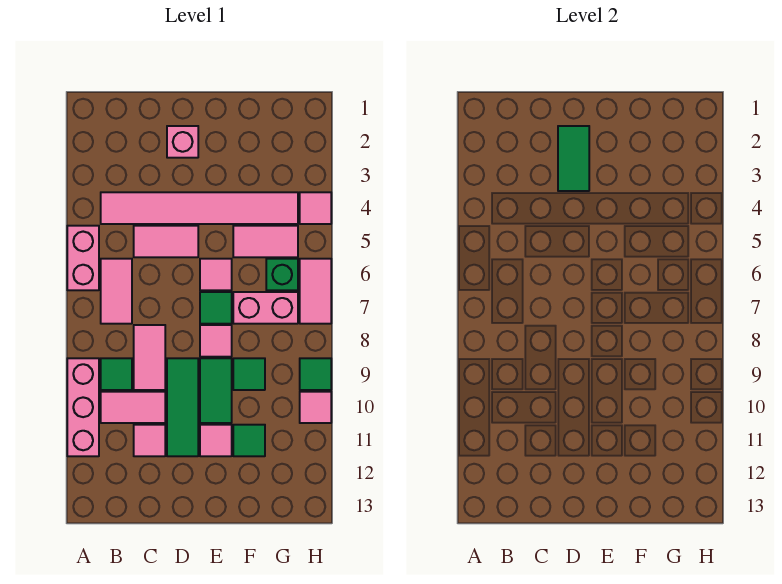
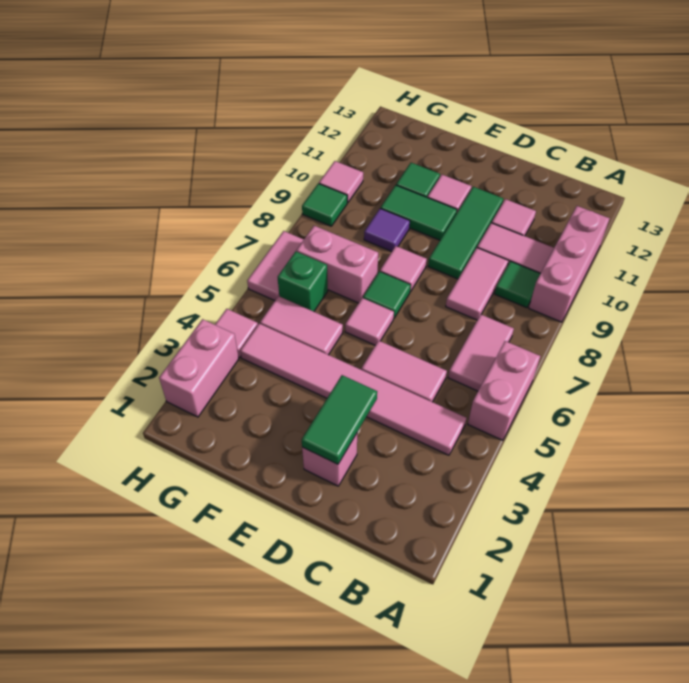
green 1x2 tile [200,358,232,423] -> green 1x2 tile turned to [380,185,457,240]
green 1x1 tile [233,358,265,390] -> purple 1x1 tile [364,209,410,251]
none -> pink 1x2 brick [159,319,239,417]

